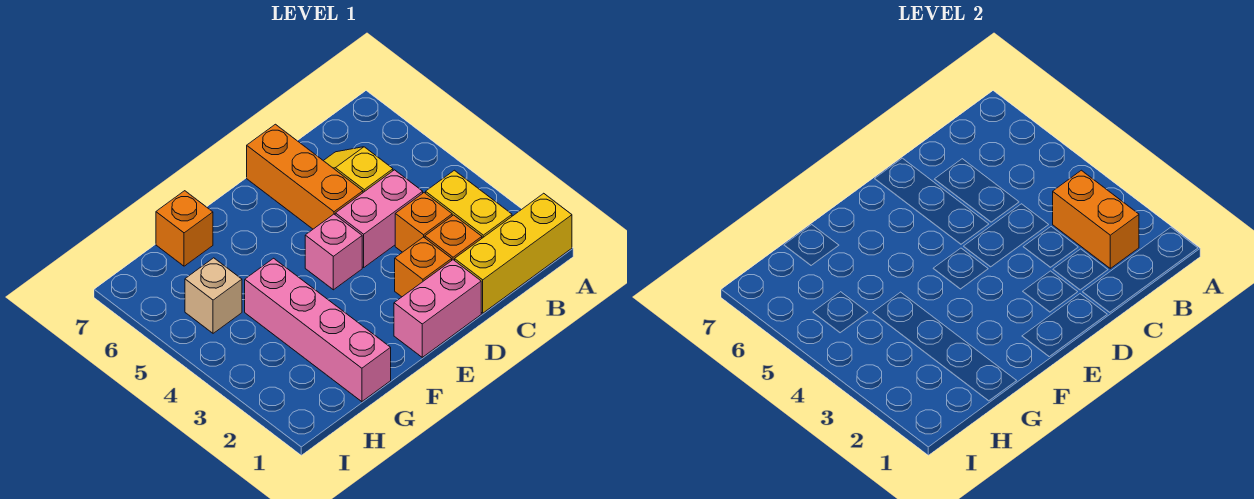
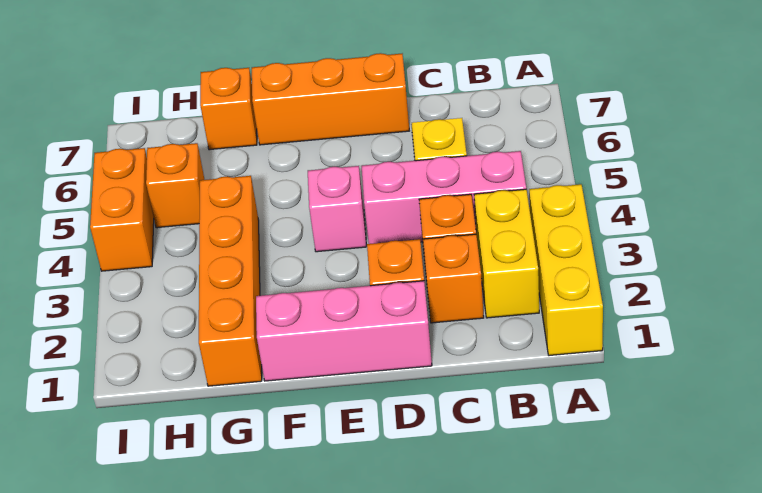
yellow 1x3 brick [455,193,572,313] -> yellow 1x3 brick turned to [529,184,603,356]
orange 1x2 brick [1053,170,1139,268] -> orange 1x2 brick moved to [90,148,154,271]
pink 1x2 brick [335,170,423,267] -> pink 1x3 brick [361,151,526,244]
pink 1x2 brick [394,260,481,357] -> pink 1x3 brick [256,281,432,381]
orange 1x3 brick [247,124,363,229] -> orange 1x3 brick turned to [252,53,409,145]
pink 1x4 brick [245,258,391,402] -> orange 1x4 brick [199,176,262,386]
tan 1x1 brick [185,258,242,333] -> orange 1x1 brick [146,143,205,228]

